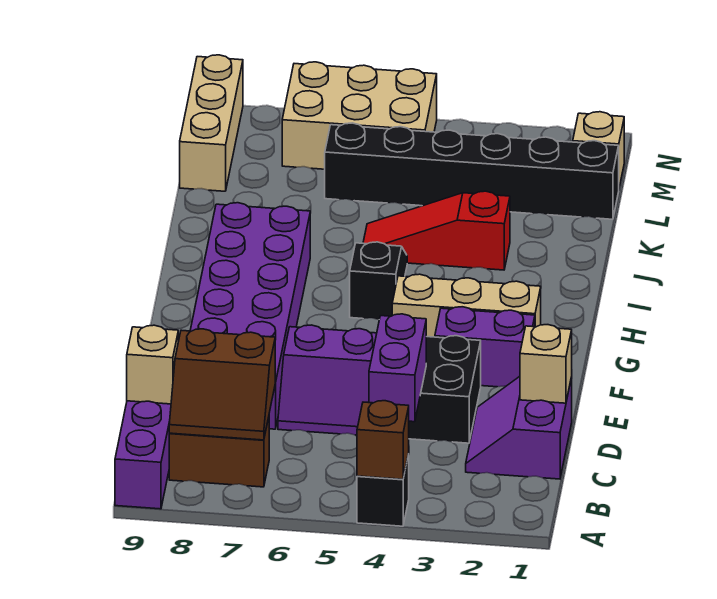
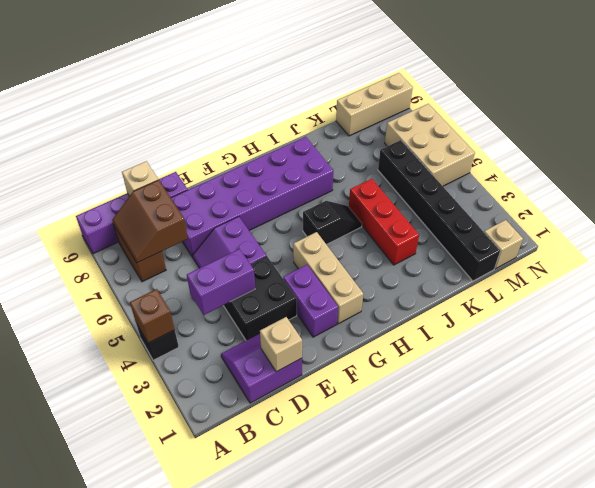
red 1x3 slope [363,191,510,270] -> red 1x3 brick [349,179,419,265]

